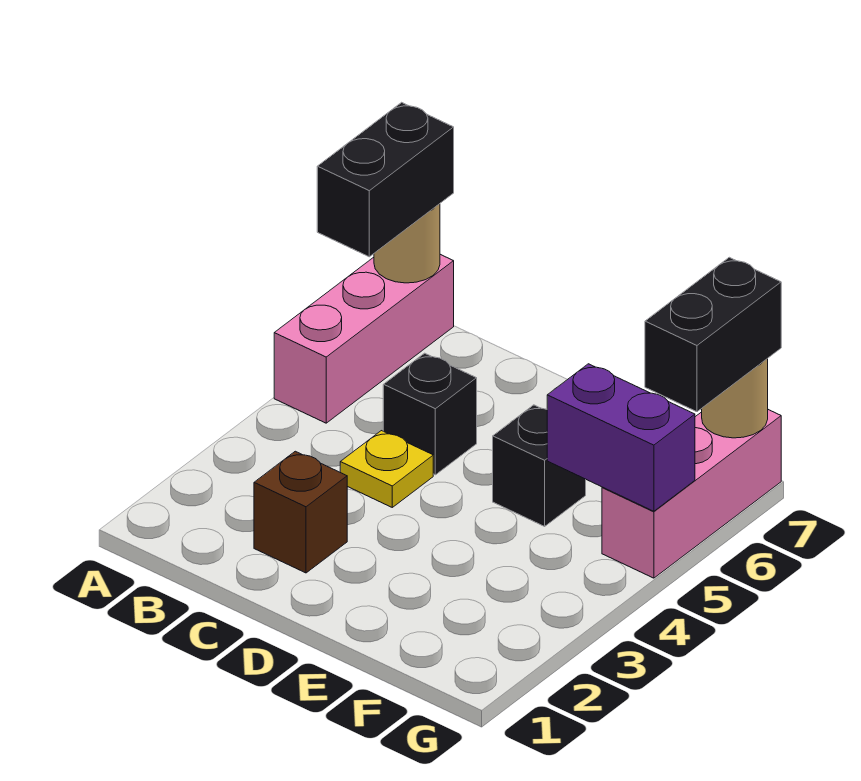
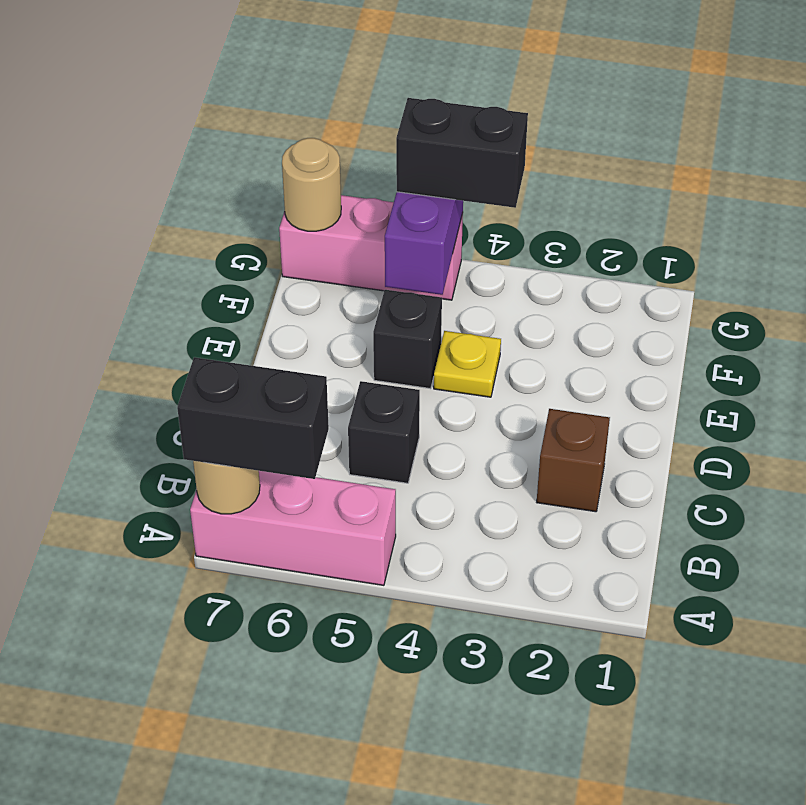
yellow 1x1 plate [340,431,433,507] -> yellow 1x1 plate moved to [434,331,501,397]
black 1x2 brick [645,257,781,412] -> black 1x2 brick moved to [396,98,528,208]

